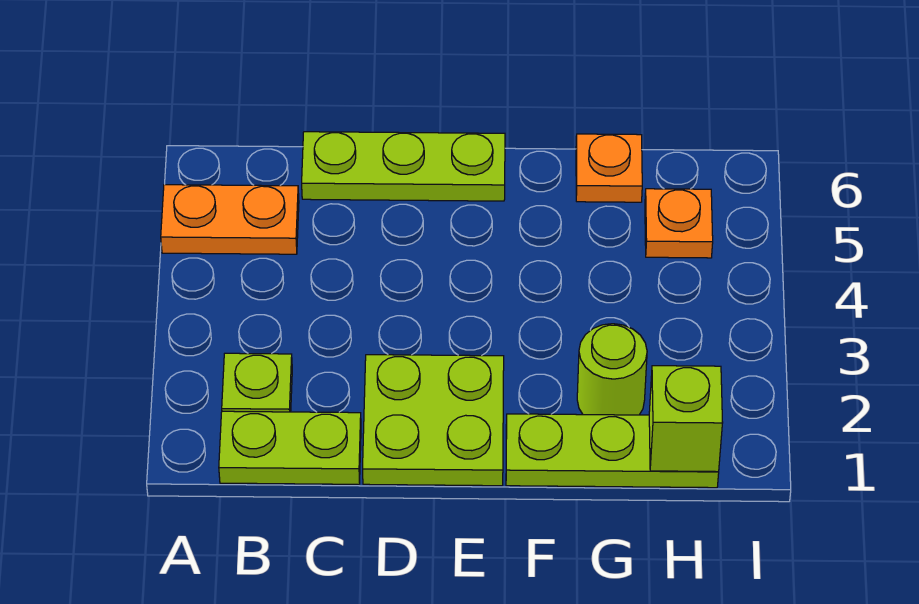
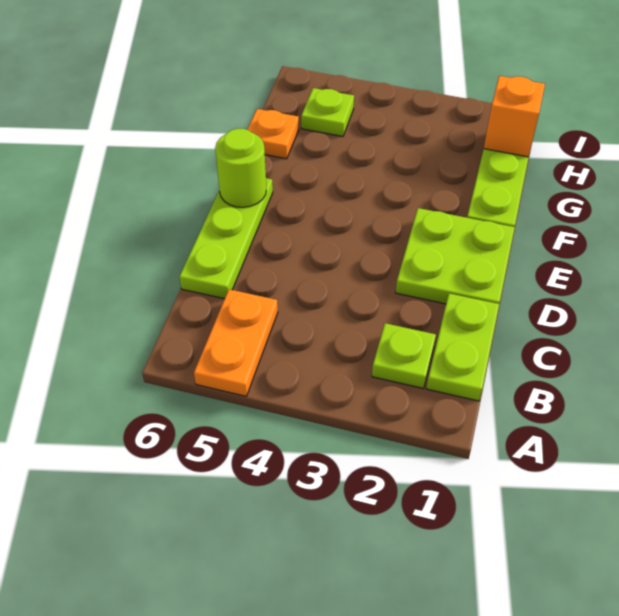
lime 1x1 round brick [577,324,647,415] -> lime 1x1 round brick moved to [215,129,266,207]
lime 1x1 brick [649,366,723,472] -> orange 1x1 brick [484,76,545,157]
orange 1x1 plate [645,189,713,258] -> lime 1x1 plate [301,88,354,137]

